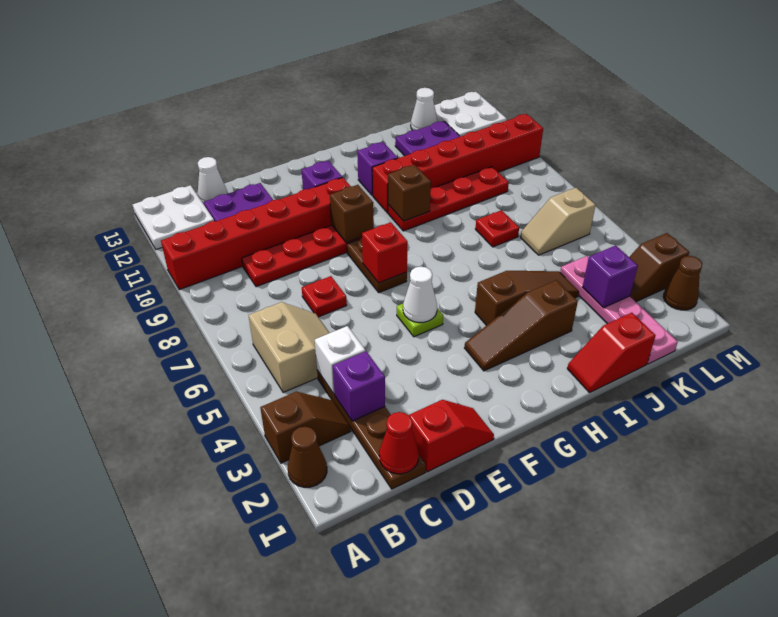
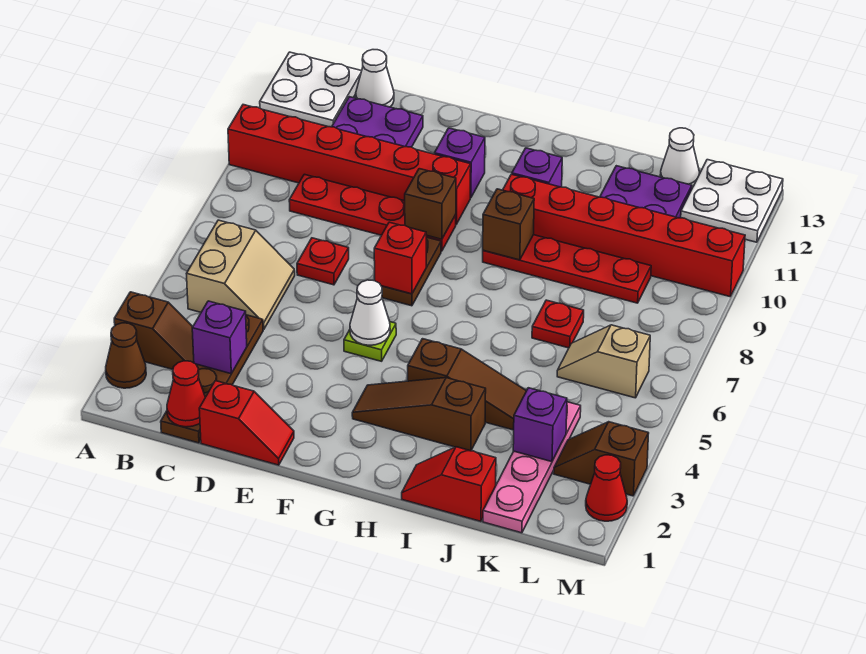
white 1x1 brick [315,326,365,394] -> none
brown 1x1 cone [663,256,702,310] -> red 1x1 cone [586,455,627,521]

